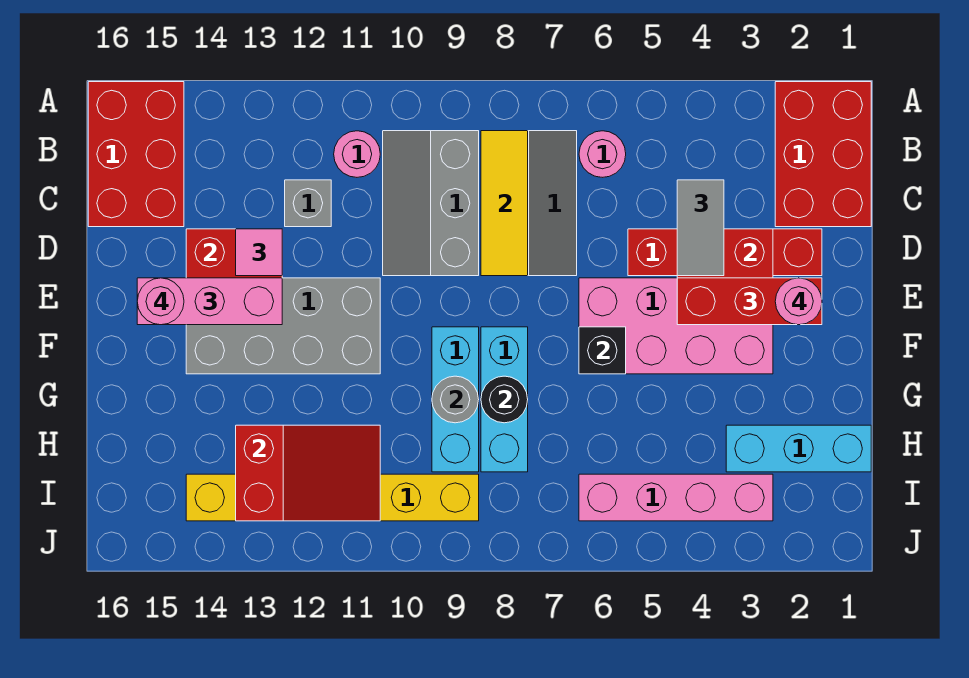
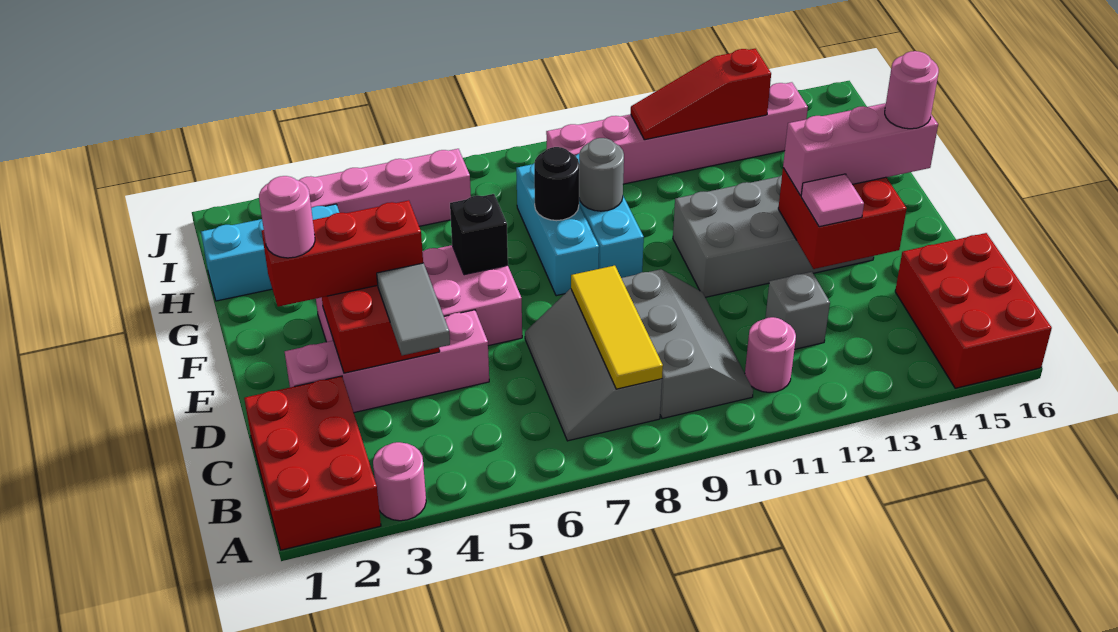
pink 1x1 round brick [579,131,626,177] -> pink 1x1 round brick moved to [373,442,426,521]
red 1x4 brick [628,229,822,276] -> pink 1x4 brick [285,310,489,413]
red 2x3 slope [236,425,380,521] -> red 1x3 slope [631,49,771,140]
yellow 1x6 brick [186,474,479,521] -> pink 1x6 brick [546,82,808,184]

